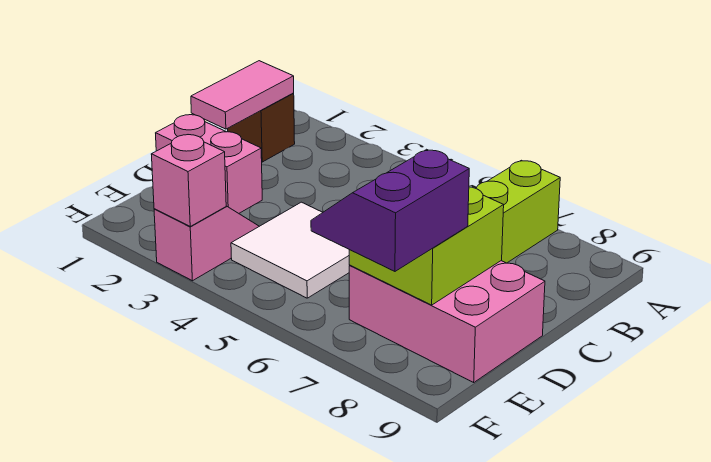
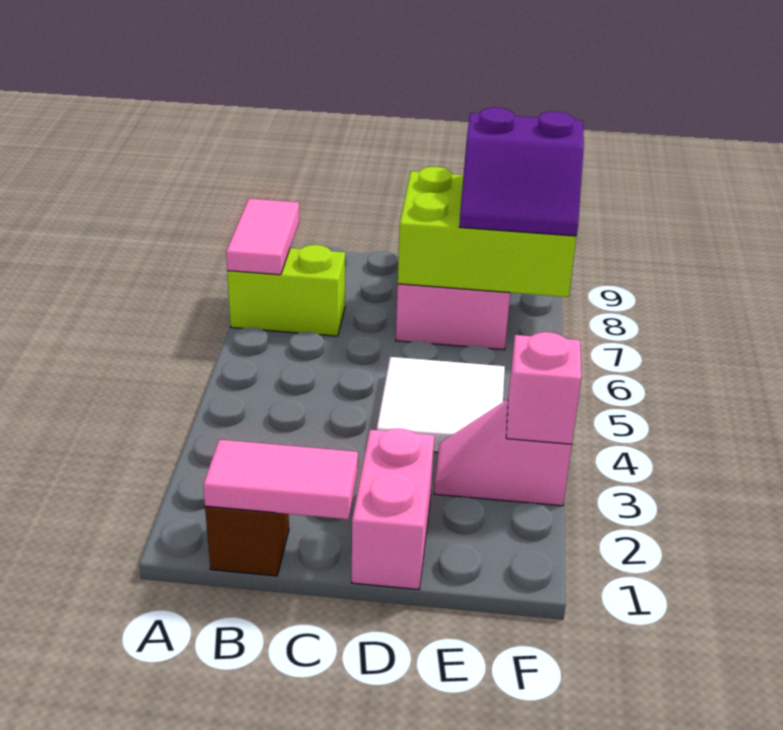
none -> pink 1x2 tile [226,199,300,275]
lime 2x2 brick [349,187,504,305] -> lime 2x3 brick [398,167,577,297]

